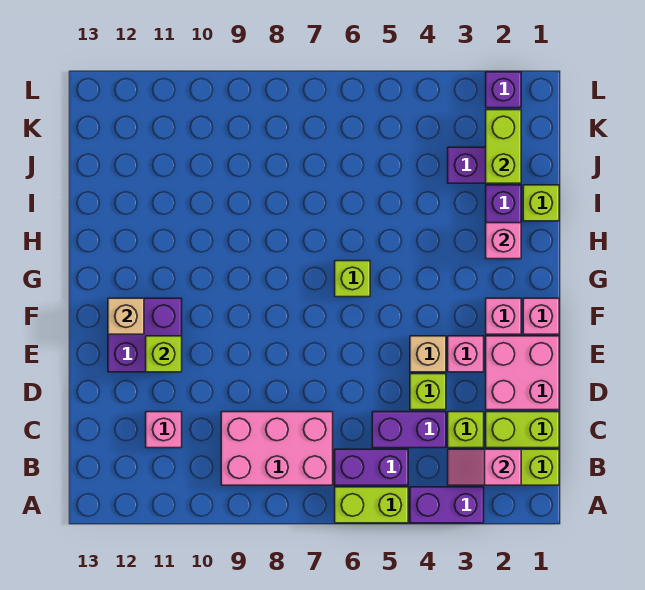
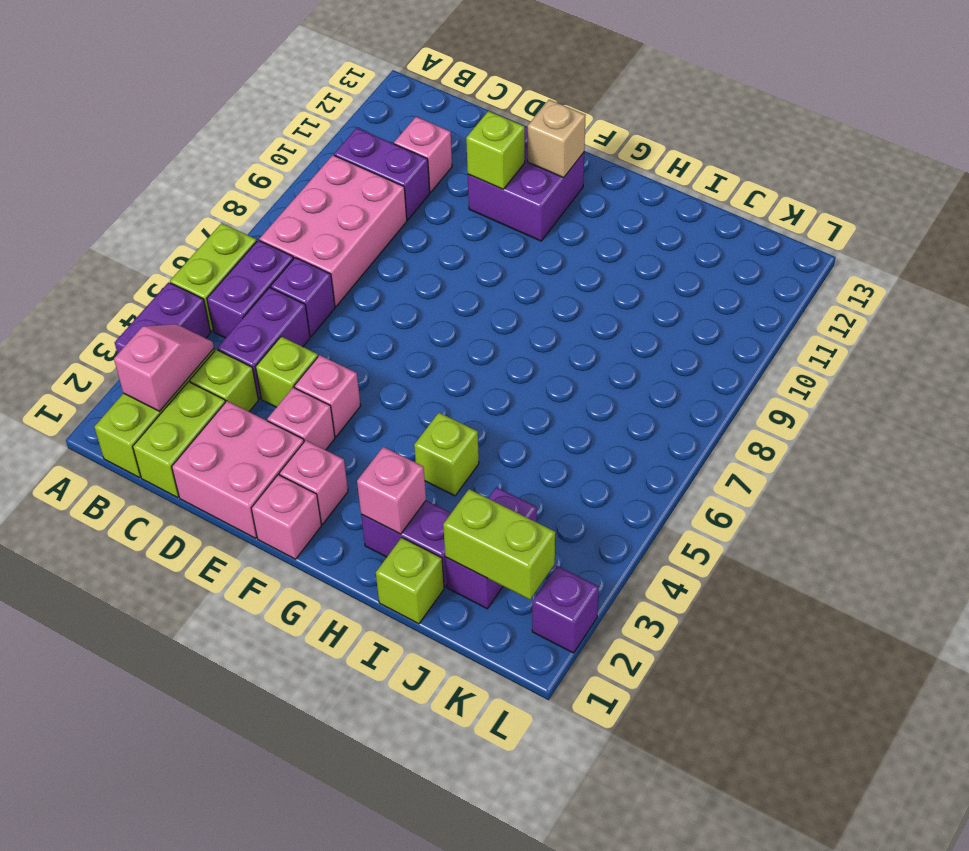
none -> purple 1x2 brick [334,128,430,220]
none -> purple 1x1 brick [271,257,335,336]
tan 1x1 brick [410,336,446,372] -> pink 1x1 brick [294,355,361,437]
lime 1x1 brick [335,261,370,297] -> lime 1x1 brick moved to [414,413,479,496]

